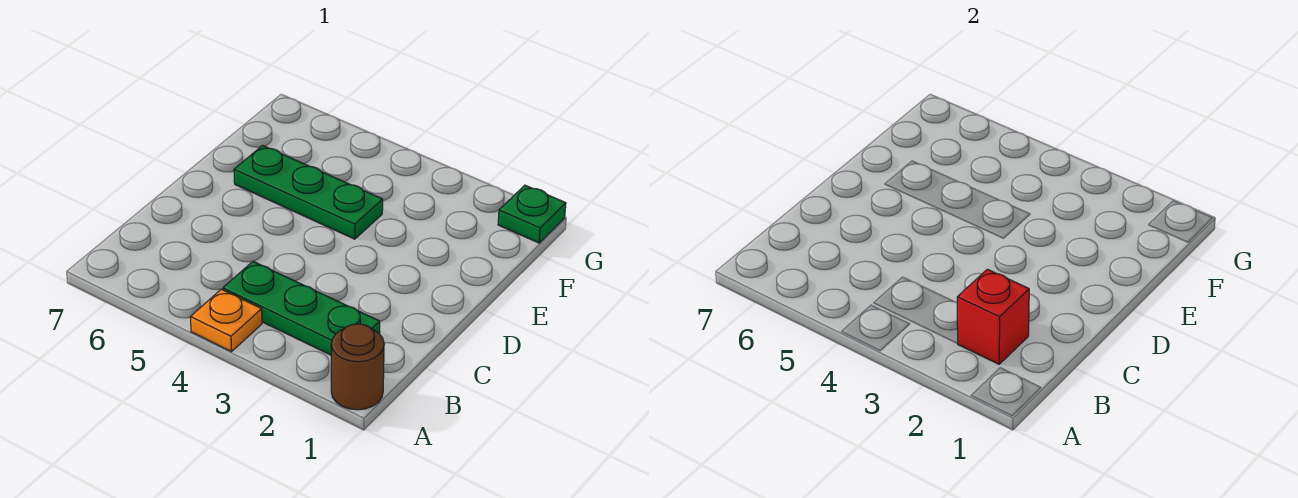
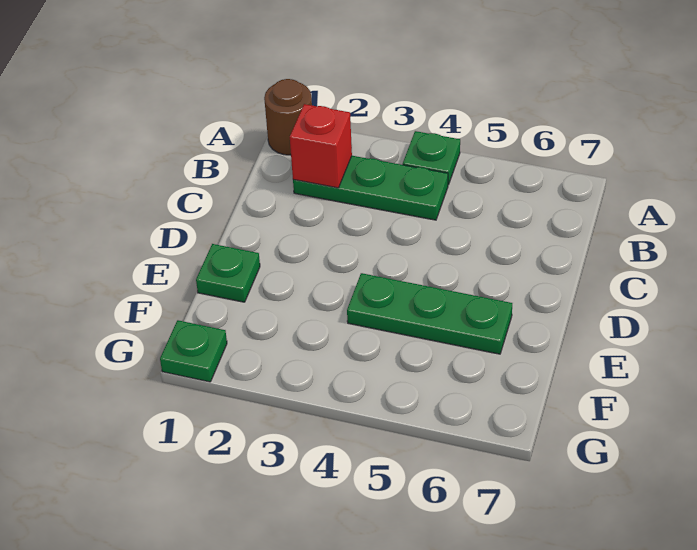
orange 1x1 plate [190,289,262,352] -> green 1x1 plate [403,131,460,185]
none -> green 1x1 plate [196,244,260,302]

